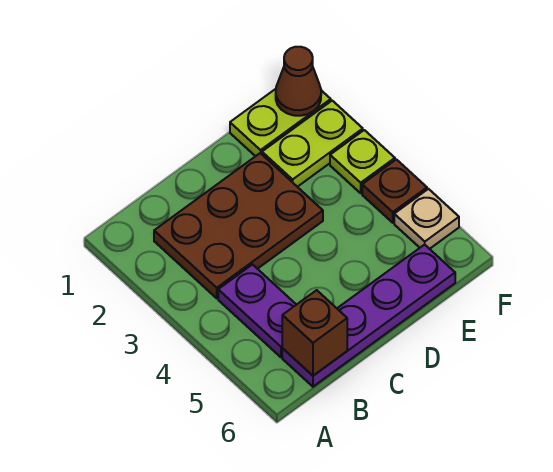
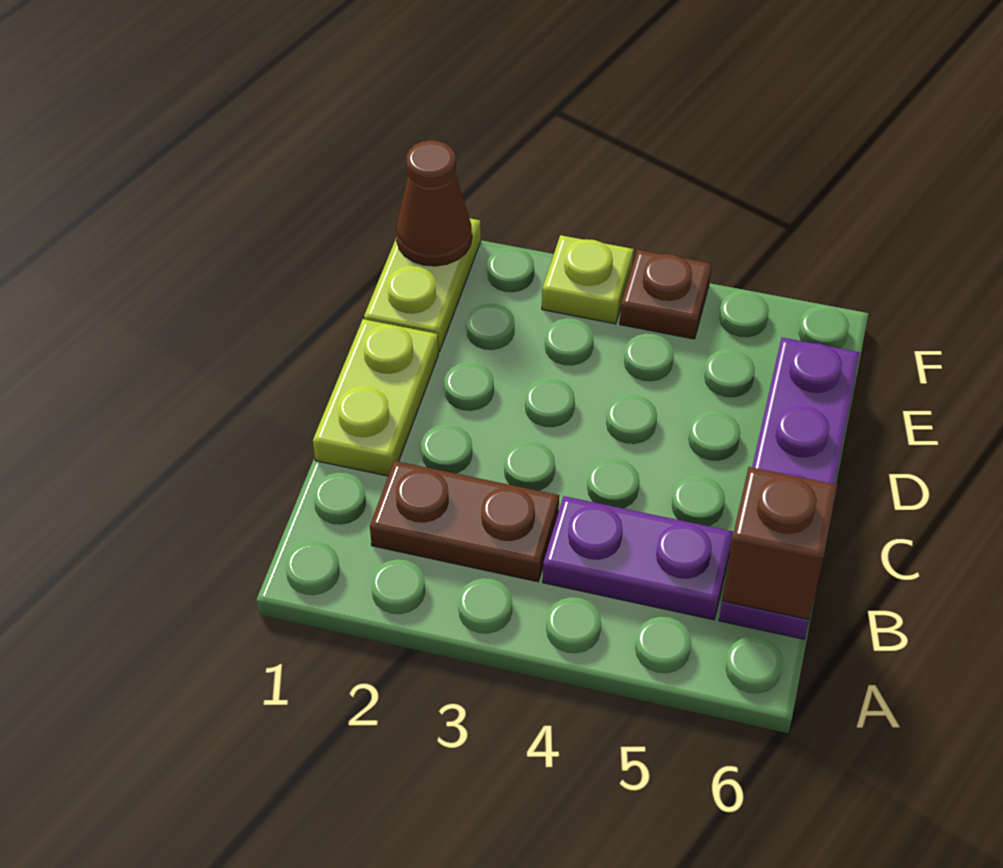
brown 2x3 plate [154,153,323,298] -> brown 1x2 plate [370,461,559,582]
lime 1x2 plate [262,101,363,187] -> lime 1x2 plate moved to [313,319,438,476]
tan 1x1 plate [394,189,459,249] -> none

